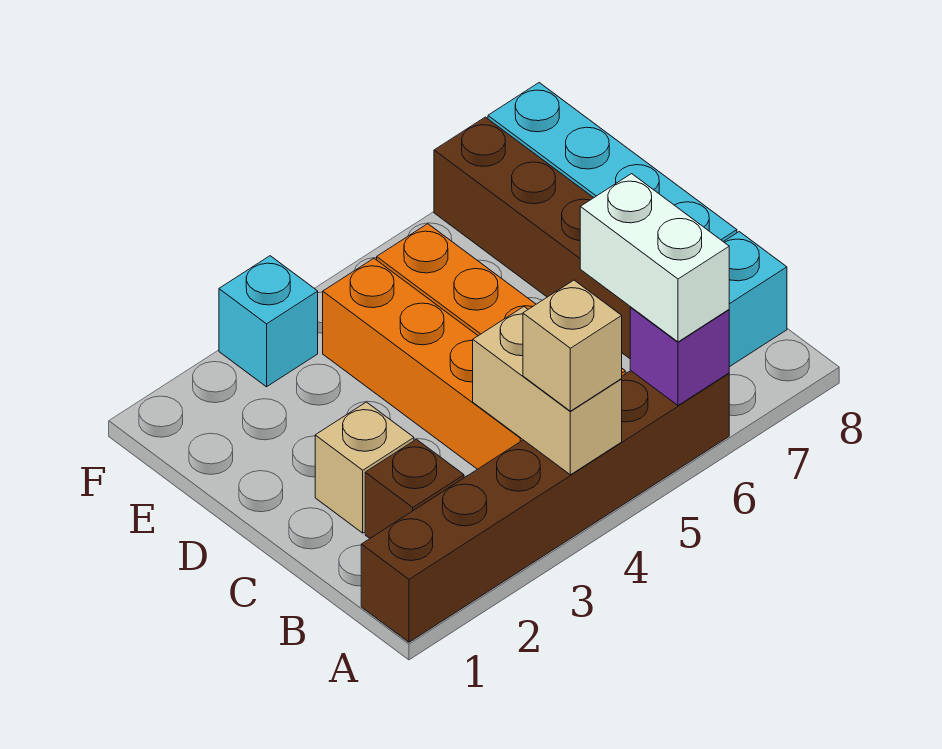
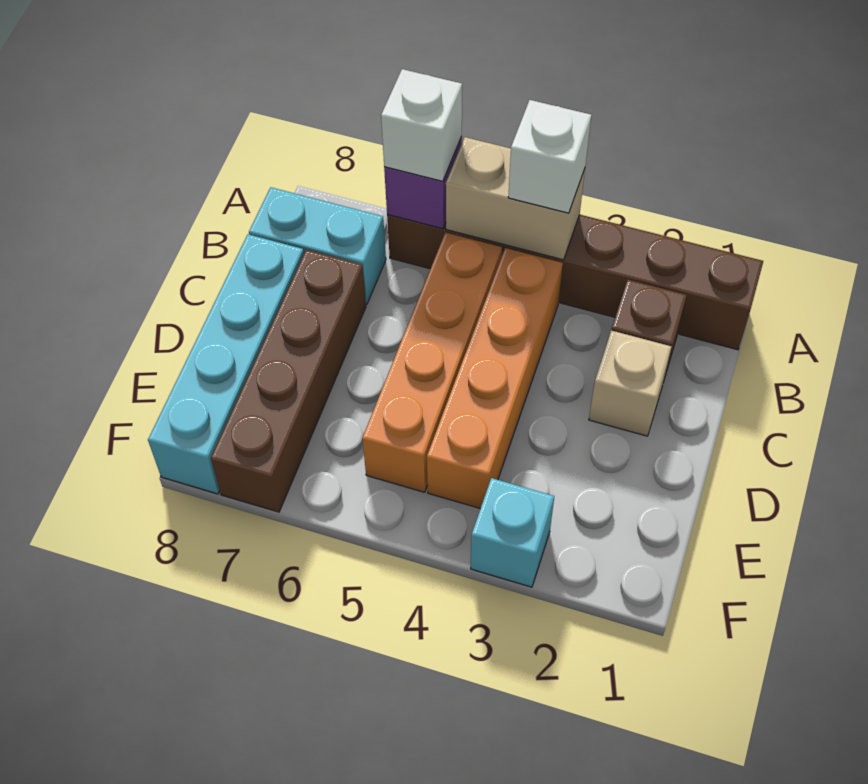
tan 1x2 brick [473,307,622,475] -> tan 1x2 brick turned to [446,137,585,260]
tan 1x1 brick [523,280,622,411] -> white 1x1 brick [508,100,591,213]
white 1x2 brick [580,174,729,342] -> white 1x1 brick [381,69,462,181]

